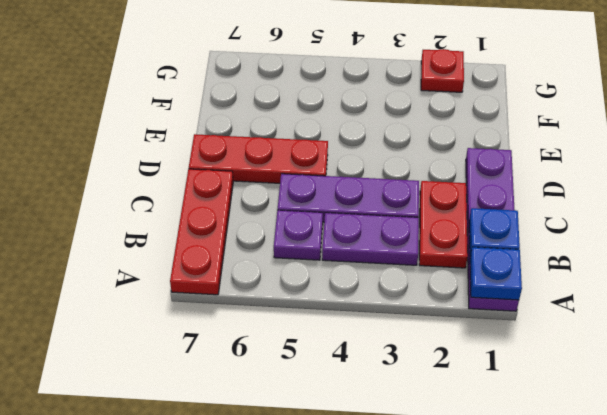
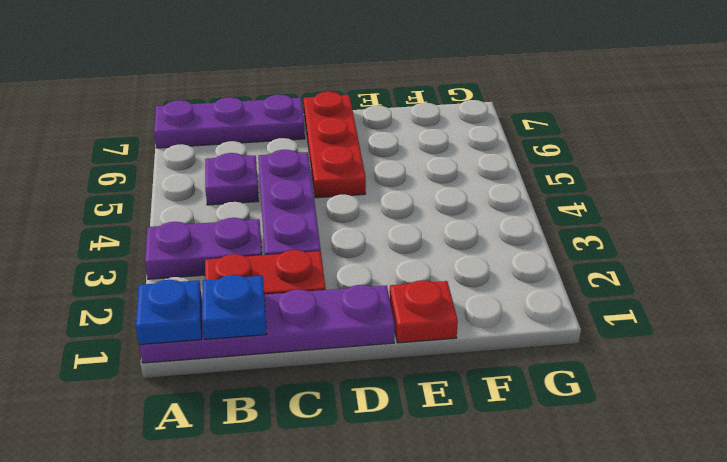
red 1x3 plate [170,169,233,295] -> purple 1x3 plate [154,95,305,148]
purple 1x2 plate [322,213,419,265] -> purple 1x2 plate turned to [145,218,262,279]
red 1x1 plate [421,49,464,92] -> red 1x1 plate moved to [390,280,458,343]

